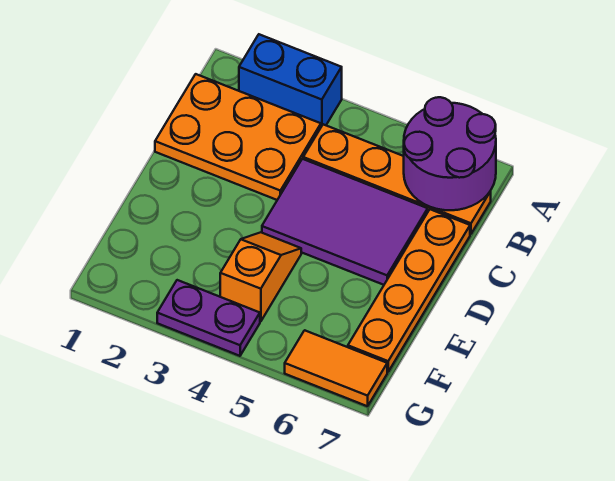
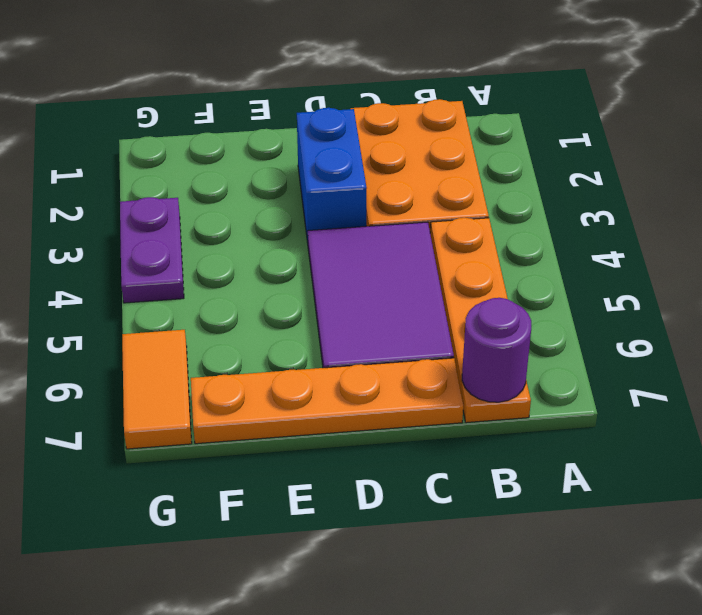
blue 1x2 brick [239,34,342,127] -> blue 1x2 brick moved to [297,108,367,243]
purple 2x2 round brick [404,97,496,210] -> purple 1x1 round brick [462,298,531,402]
orange 1x2 slope [220,232,301,321] -> none

